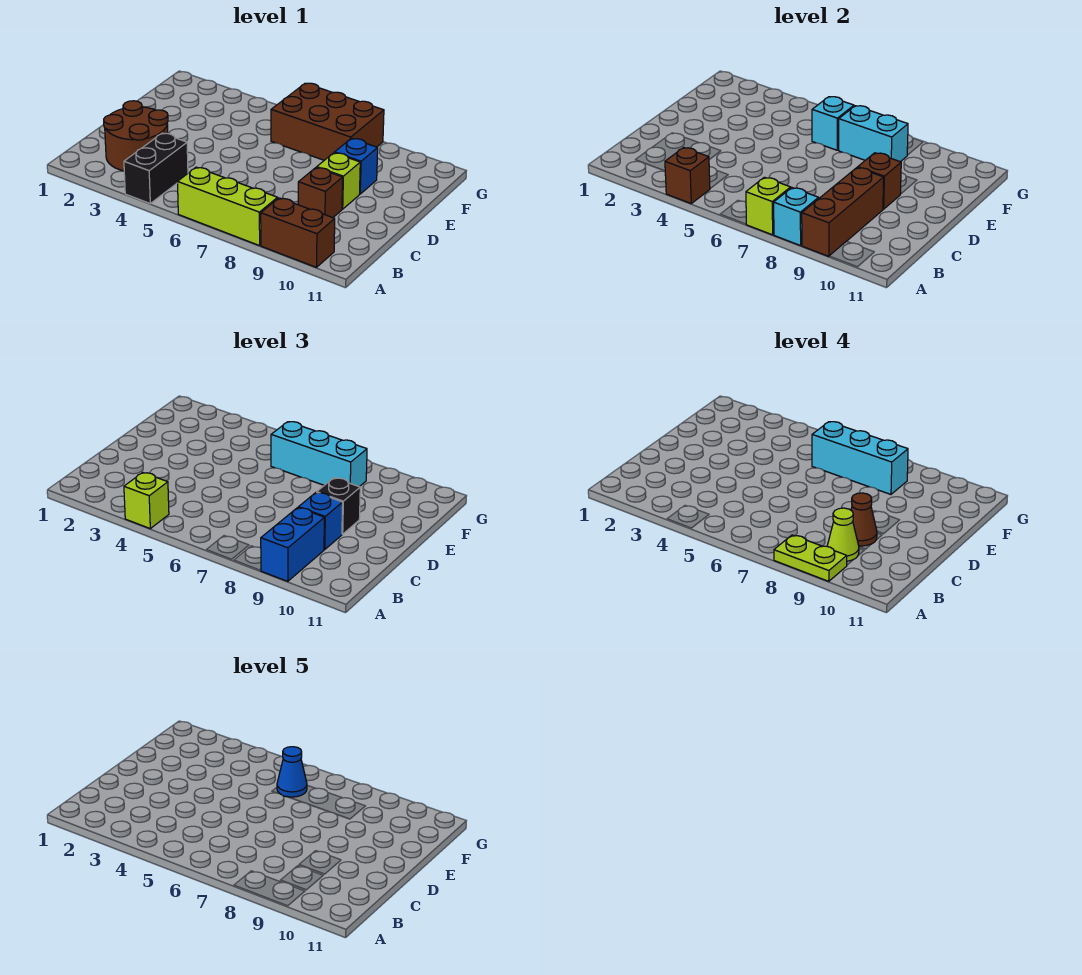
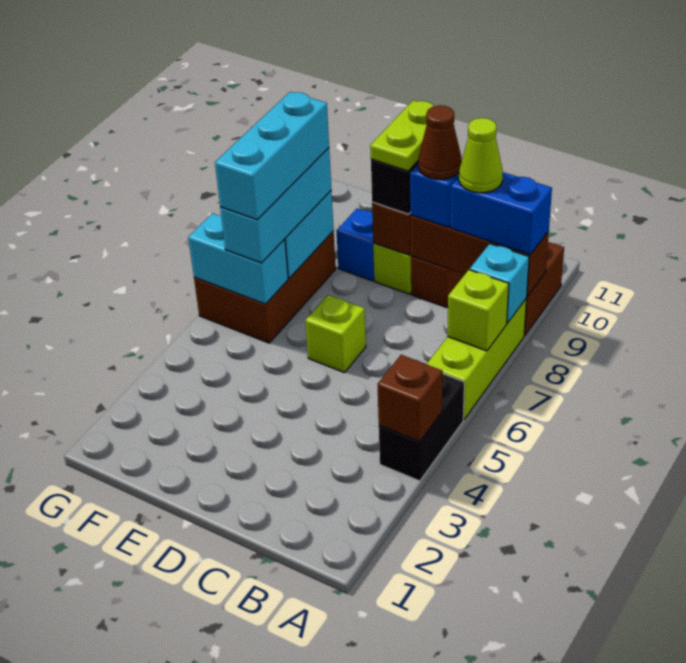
black 1x2 brick [124,133,188,203] -> black 1x2 brick turned to [379,374,464,481]
lime 1x1 brick [124,473,169,528] -> lime 1x1 brick moved to [305,295,366,372]
lime 1x2 plate [774,535,847,581] -> lime 1x2 plate moved to [370,100,434,171]
brown 2x2 round brick [104,101,168,171] -> none
cyan 1x1 brick [812,97,854,150] -> cyan 1x2 brick [188,213,288,304]
blue 1x1 cone [277,747,307,797] -> none

